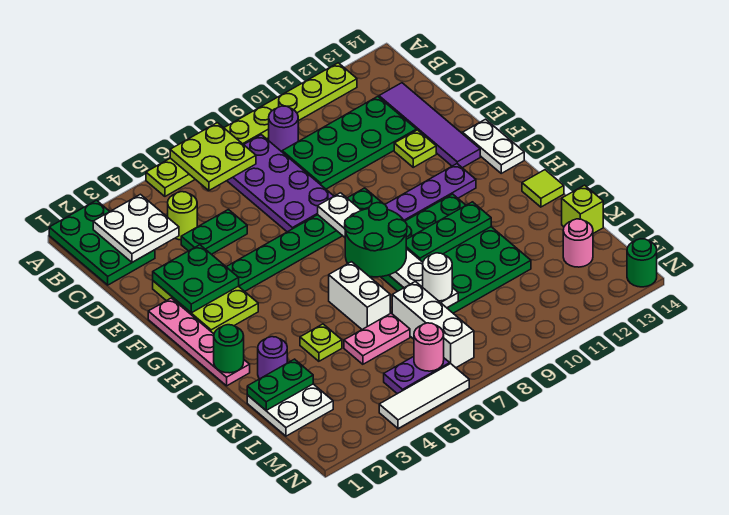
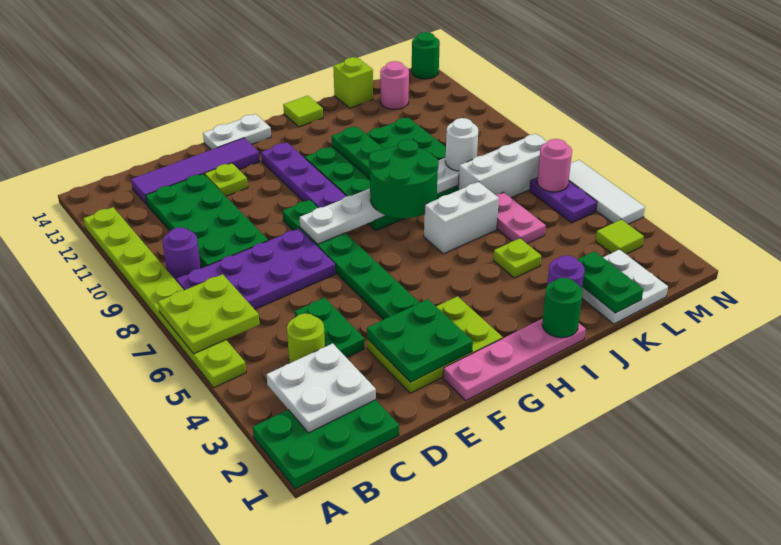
none -> lime 1x1 tile [596,220,644,254]

